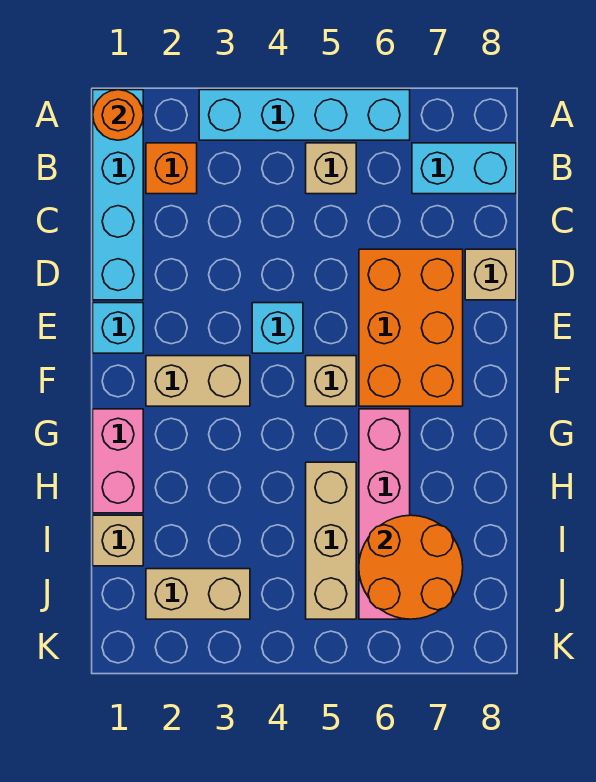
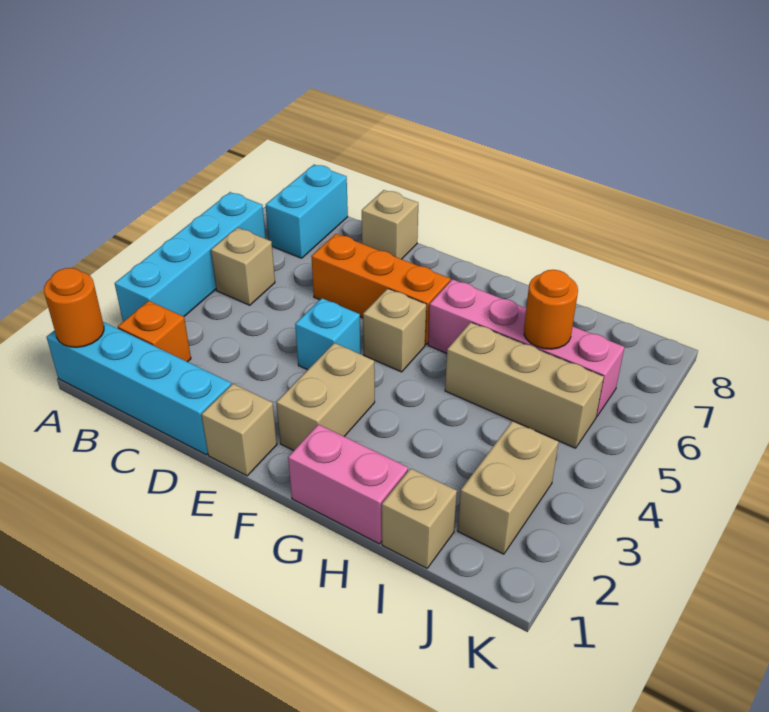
orange 2x3 brick [359,249,463,406] -> orange 1x3 brick [311,234,450,345]
cyan 1x1 brick [93,303,143,353] -> tan 1x1 brick [201,384,277,476]
orange 2x2 round brick [359,515,463,619] -> orange 1x1 round brick [524,270,578,349]

